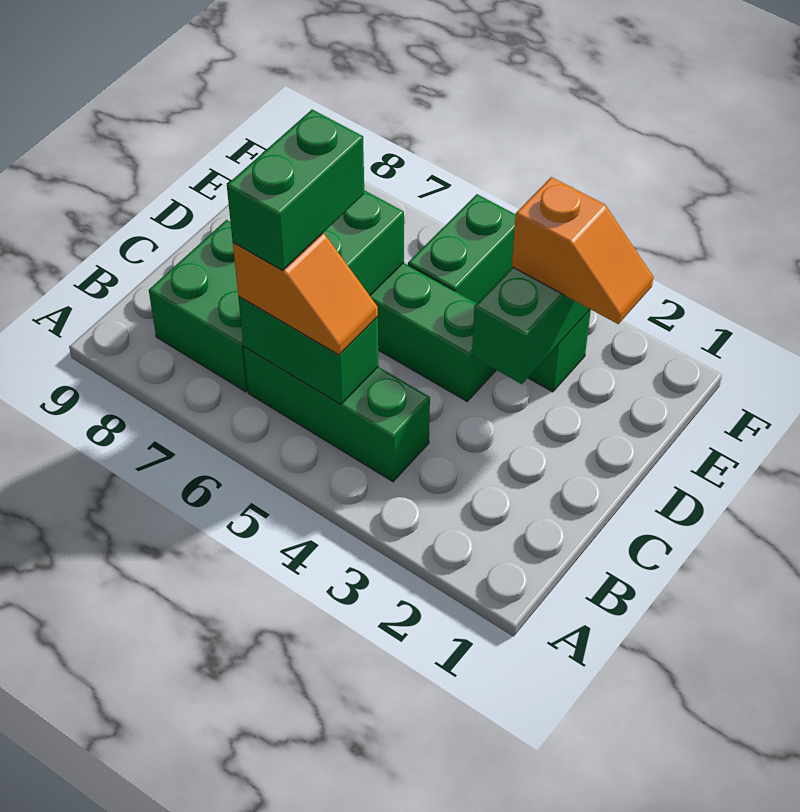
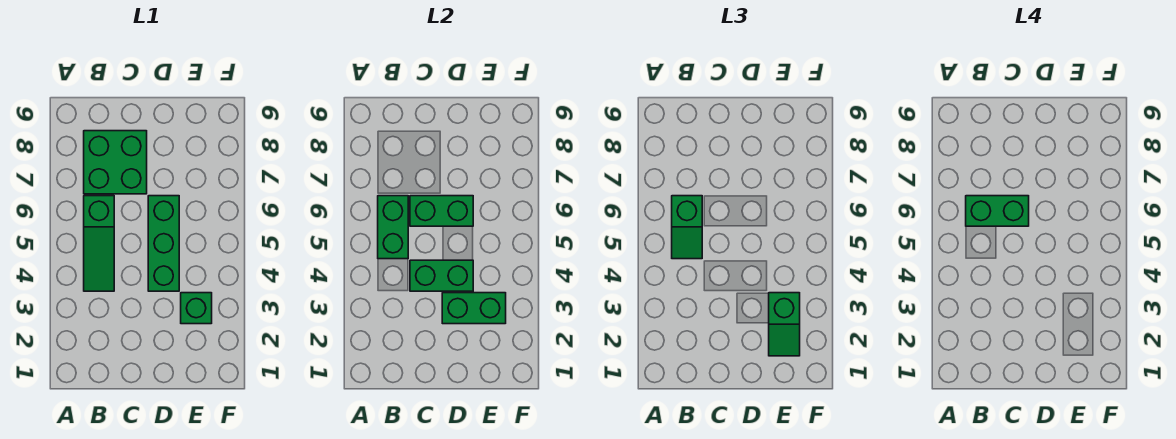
green 1x3 brick [244,347,430,482] -> green 1x3 slope [84,196,114,291]
orange 1x2 slope [233,233,378,355] -> green 1x2 slope [672,196,702,259]
orange 1x2 slope [512,177,654,324] -> green 1x2 slope [769,293,800,356]
green 1x2 brick [408,194,516,303] -> green 1x2 brick moved to [410,260,473,291]

